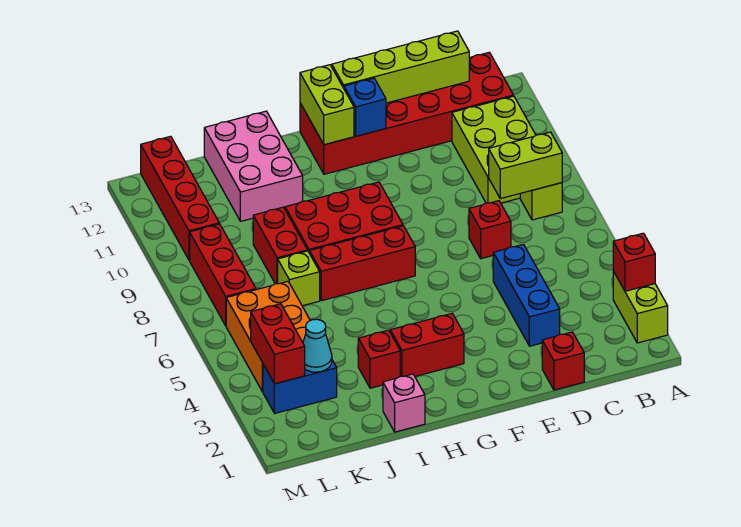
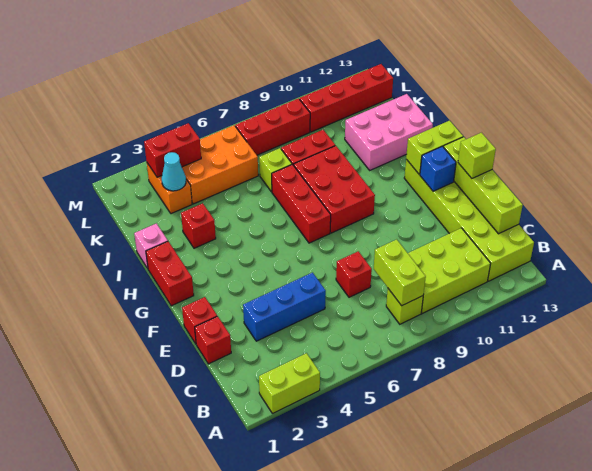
red 1x1 brick [613,233,655,291] -> red 1x1 brick moved to [182,297,217,344]
red 2x6 brick [300,52,513,174] -> lime 2x6 brick [404,159,534,281]
none -> lime 1x1 brick [458,133,496,178]
red 1x2 brick [390,314,464,376] -> red 1x2 brick moved to [146,241,194,306]
blue 1x2 brick [263,360,337,413] -> orange 1x2 brick [147,163,192,214]

